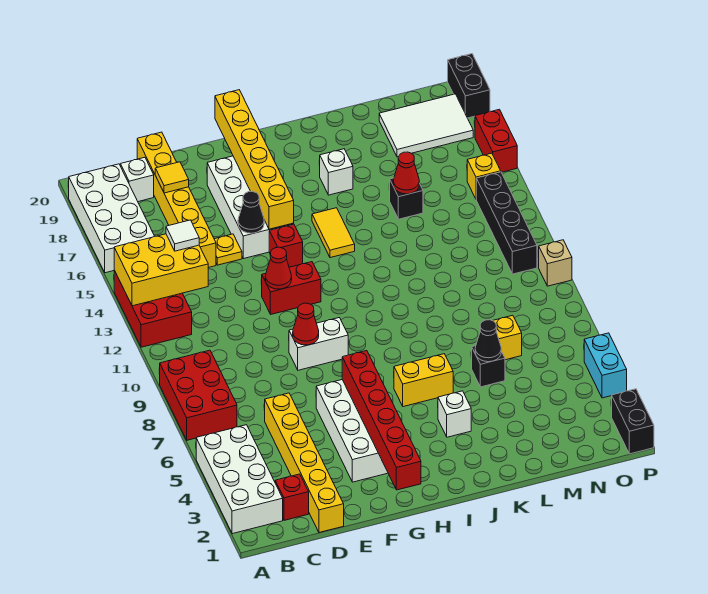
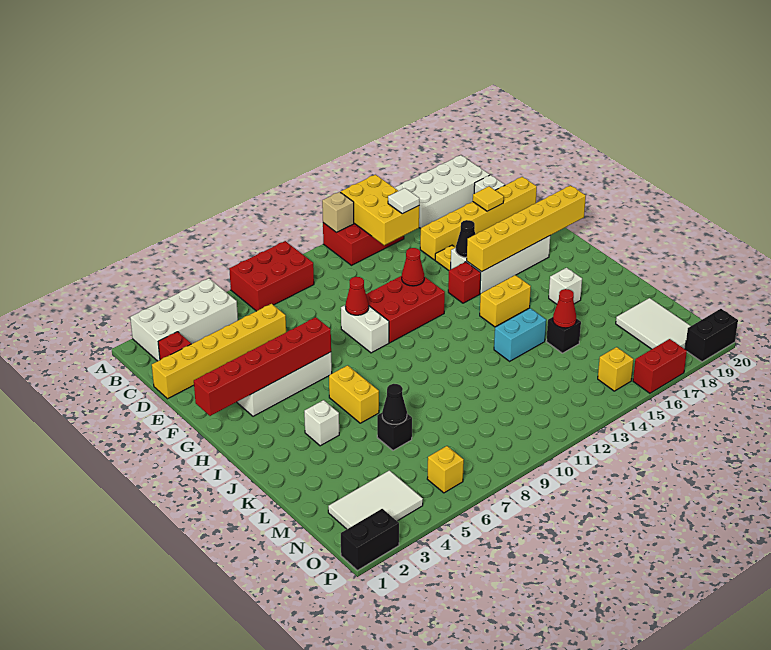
red 1x2 brick [262,262,321,314] -> red 2x3 brick [366,276,445,343]
yellow 1x2 tile [312,208,355,258] -> yellow 1x2 brick [480,275,531,327]
yellow 1x1 brick [493,315,522,360] -> yellow 1x1 brick moved to [427,446,464,493]
none -> white 2x3 tile [328,470,423,529]
black 1x4 brick [476,172,537,274] -> none
cyan 1x2 brick [584,333,627,398] -> cyan 1x2 brick moved to [494,308,546,361]
tan 1x1 brick [538,240,572,286] -> tan 1x1 brick moved to [322,192,354,233]

